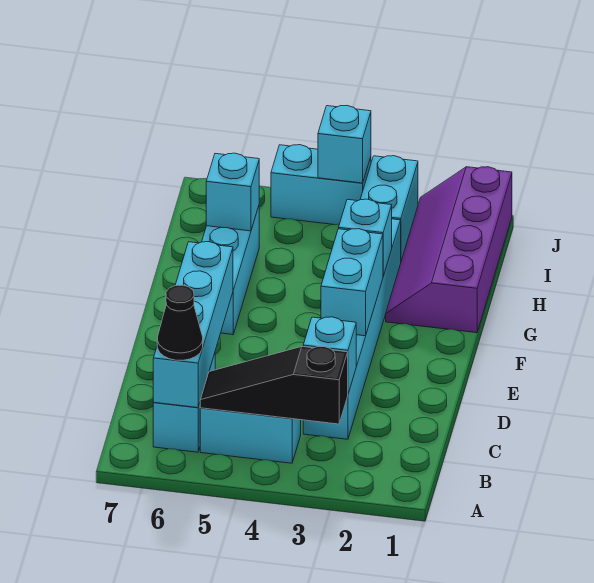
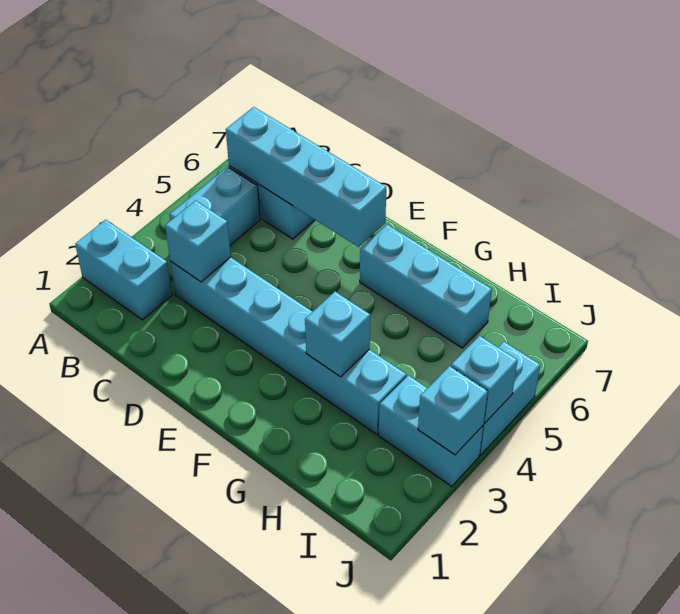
black 1x3 slope [200,347,348,424] -> none
black 1x1 cone [157,285,203,360] -> none
cyan 1x2 brick [321,229,383,336] -> cyan 1x2 brick moved to [75,220,172,320]
purple 2x4 slope [386,167,512,333] -> none
cyan 1x1 brick [206,153,259,231] -> cyan 1x1 brick moved to [418,366,488,455]

